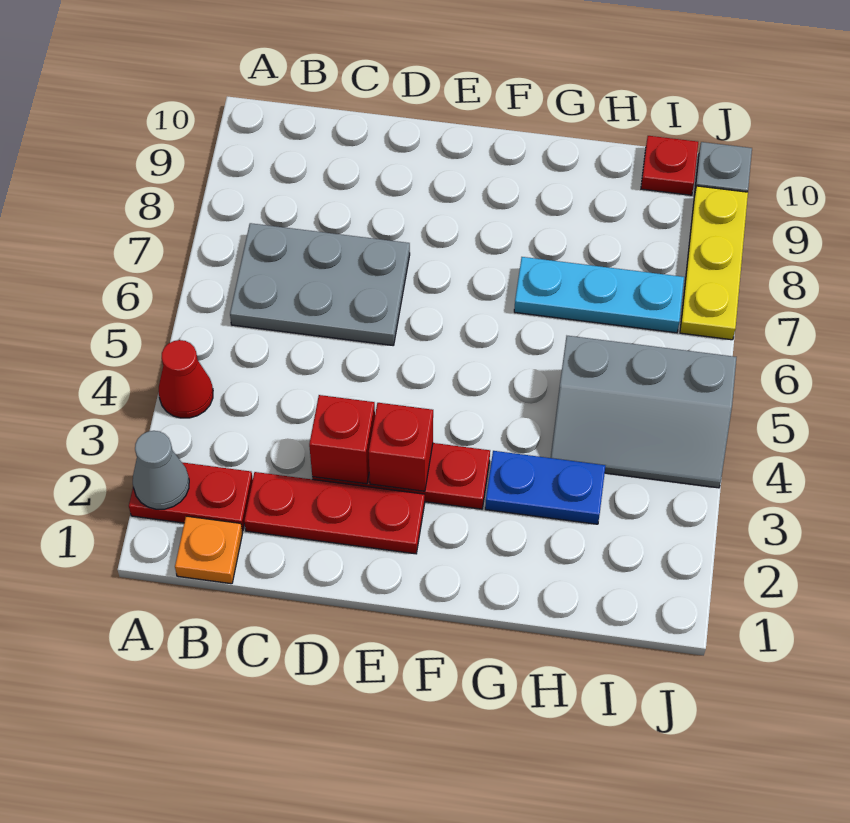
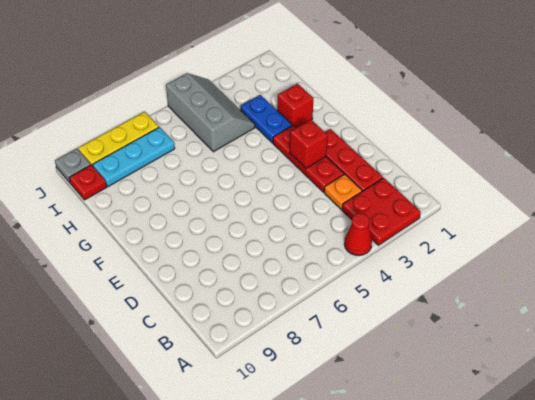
red 1x2 plate [129,462,253,531] -> red 2x2 plate [342,178,421,245]
grey 1x1 cone [133,431,189,509] -> none
orange 1x1 plate [175,516,243,584] -> orange 1x1 plate moved to [324,174,362,209]
grey 2x3 plate [230,223,410,345] -> none
red 1x1 brick [309,395,375,484] -> red 1x1 brick moved to [277,83,313,128]
cyan 1x3 plate [514,257,684,333] -> cyan 1x3 plate turned to [93,127,175,187]

